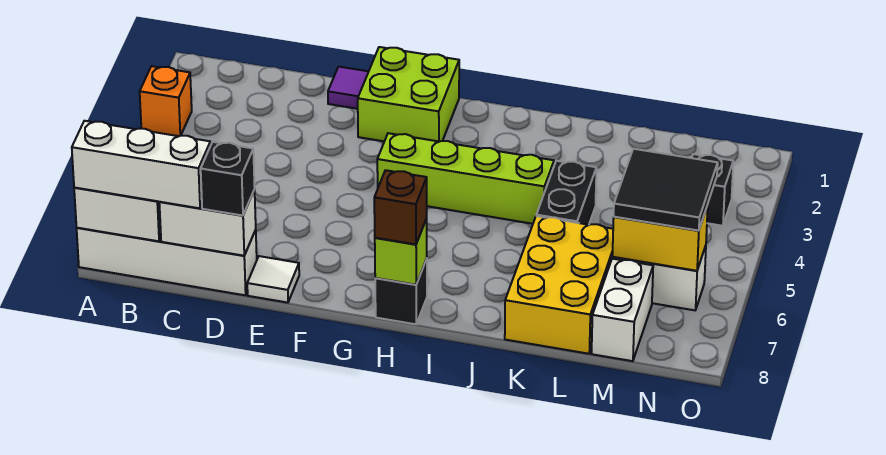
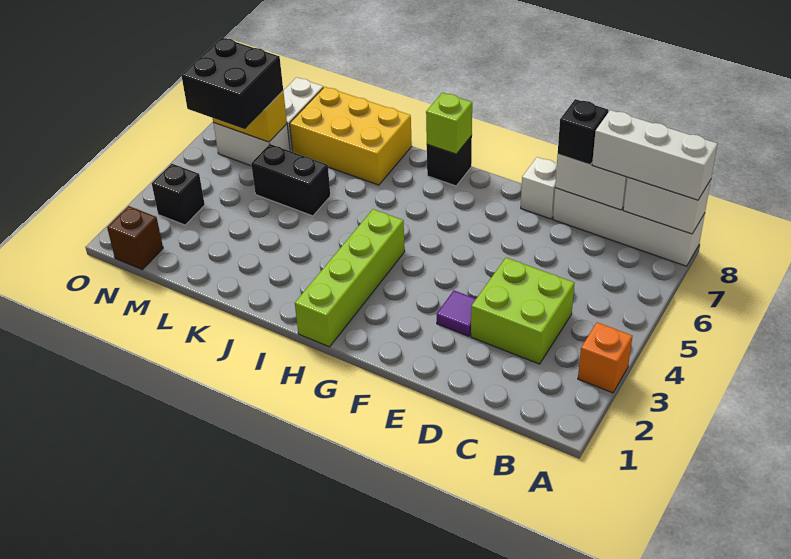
purple 1x1 tile [328,67,369,109] -> purple 1x1 tile moved to [437,291,476,336]
white 1x1 tile [247,256,299,303] -> white 1x1 brick [521,157,557,219]
lime 2x2 brick [358,47,459,142] -> lime 2x2 brick moved to [471,258,574,364]
lime 1x4 brick [377,133,554,224] -> lime 1x4 brick turned to [295,209,405,347]
brown 1x1 brick [374,170,427,244] -> brown 1x1 brick moved to [107,206,163,270]
black 1x2 brick [536,161,596,225] -> black 1x2 brick turned to [251,144,330,216]
yellow 2x3 brick [505,216,613,354] -> yellow 2x3 brick turned to [289,87,412,185]
black 2x2 tile [614,149,718,231] -> black 2x2 brick [181,38,283,129]

